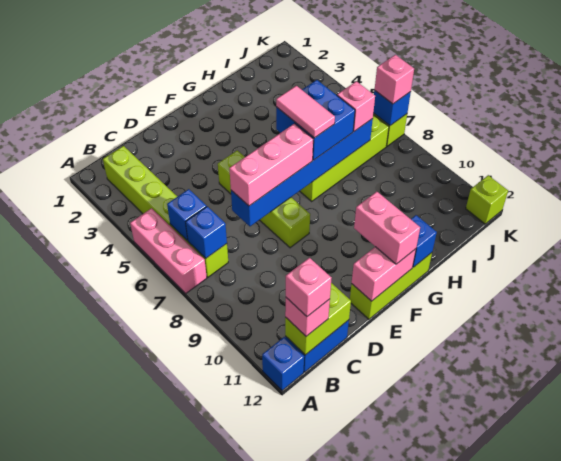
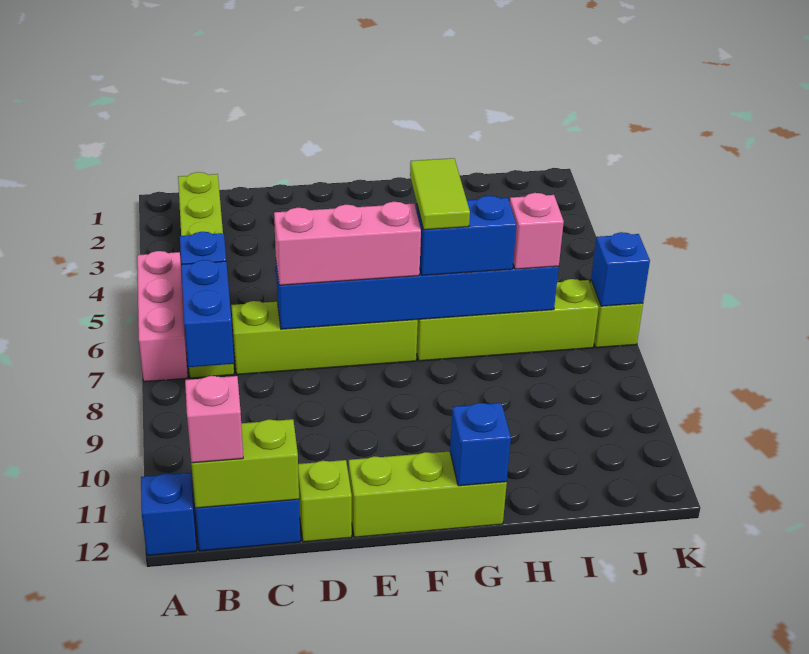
blue 1x1 brick [186,206,227,258] -> blue 1x2 brick [181,260,234,367]
pink 1x1 brick [286,258,331,316] -> none
lime 1x4 brick [218,150,310,248] -> lime 1x4 brick turned to [231,301,418,375]
pink 1x2 brick [352,247,416,301] -> none
pink 1x2 brick [354,192,420,264] -> none
blue 2x2 brick [276,80,355,160] -> blue 1x2 brick [416,196,517,276]
pink 1x2 tile [276,86,335,138] -> lime 1x2 tile [410,158,470,230]
pink 1x1 brick [375,55,414,104] -> none
lime 1x1 brick [466,175,508,224] -> lime 1x1 brick moved to [298,460,352,542]

